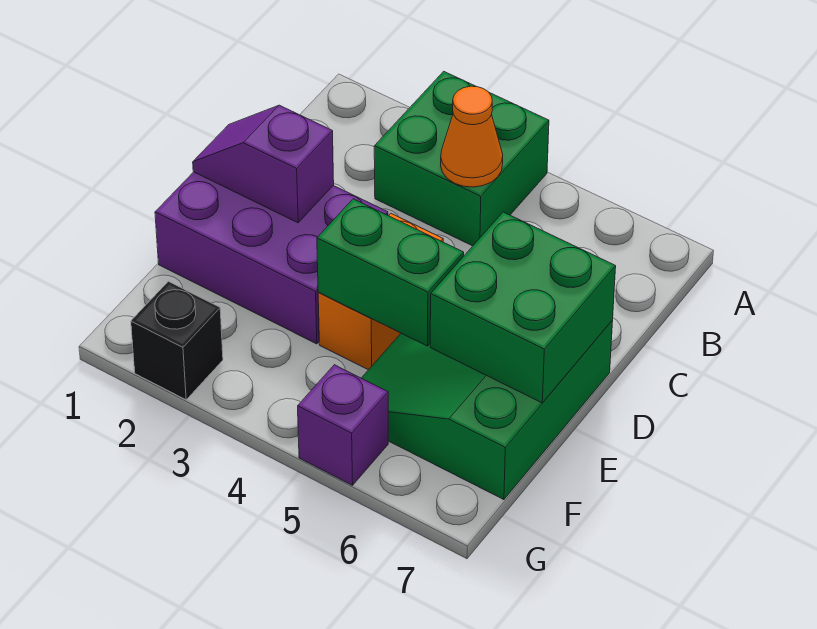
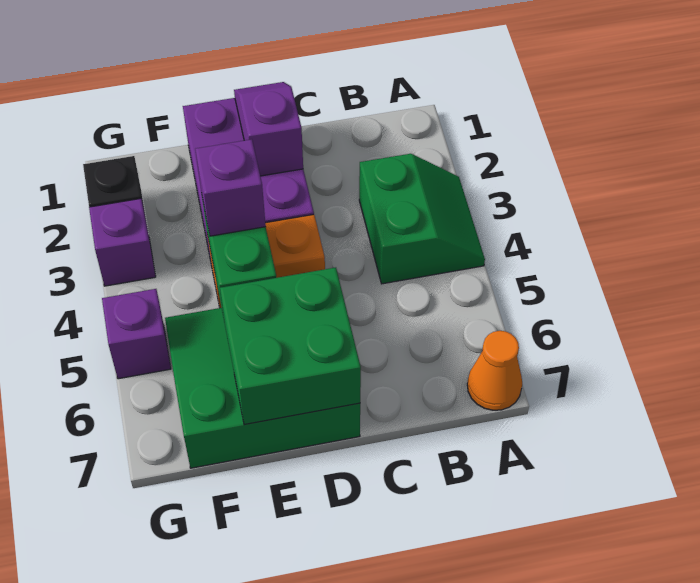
green 2x2 brick [374,71,549,246] -> green 2x2 slope [359,154,485,284]
orange 1x1 cone [441,86,503,187] -> orange 1x1 cone moved to [467,331,522,410]
none -> purple 1x1 brick [195,139,266,236]
none -> purple 1x1 brick [89,199,156,286]

